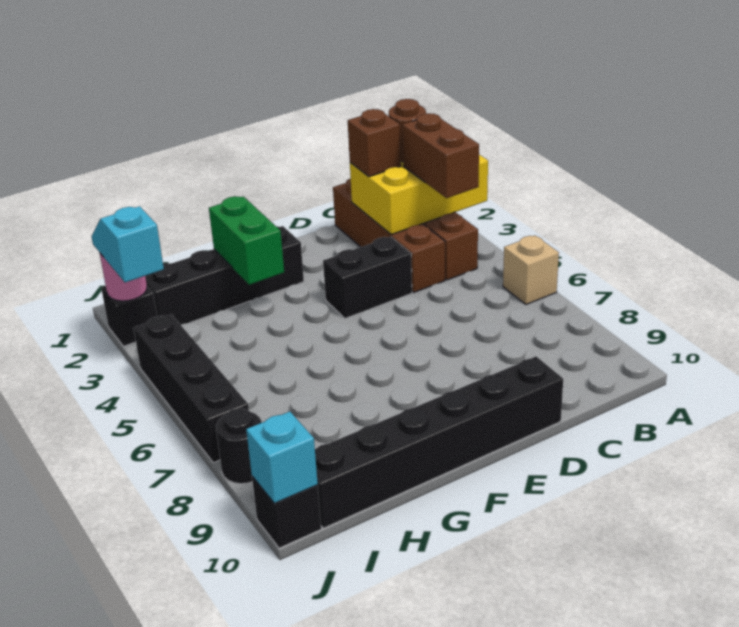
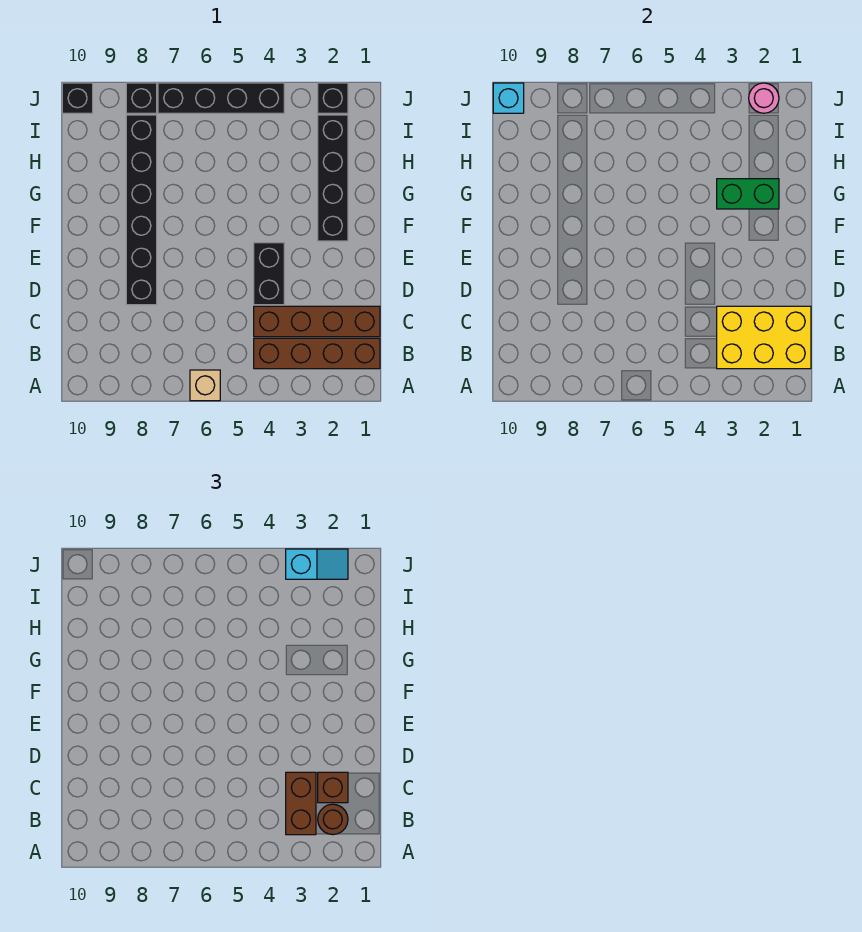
yellow 2x3 brick [350,155,488,235] -> yellow 2x3 brick turned to [717,306,811,369]
brown 1x2 brick [402,113,479,198] -> brown 1x2 brick turned to [286,772,316,835]
black 1x6 brick [315,357,563,528] -> black 1x6 brick moved to [126,115,157,305]
black 1x1 round brick [216,408,262,484] -> black 1x1 brick [126,83,157,113]

